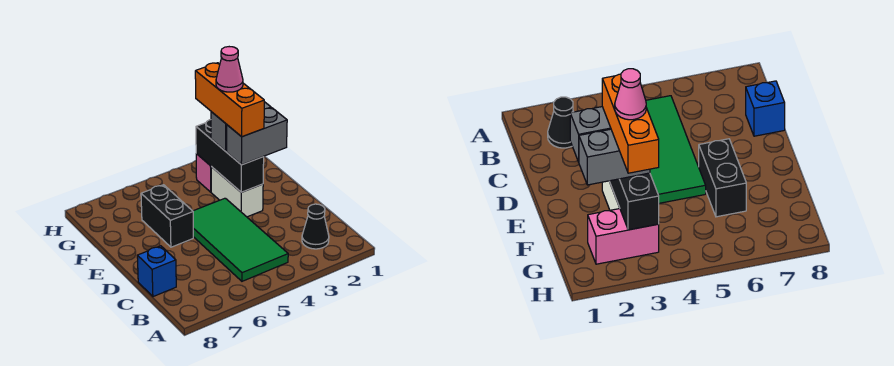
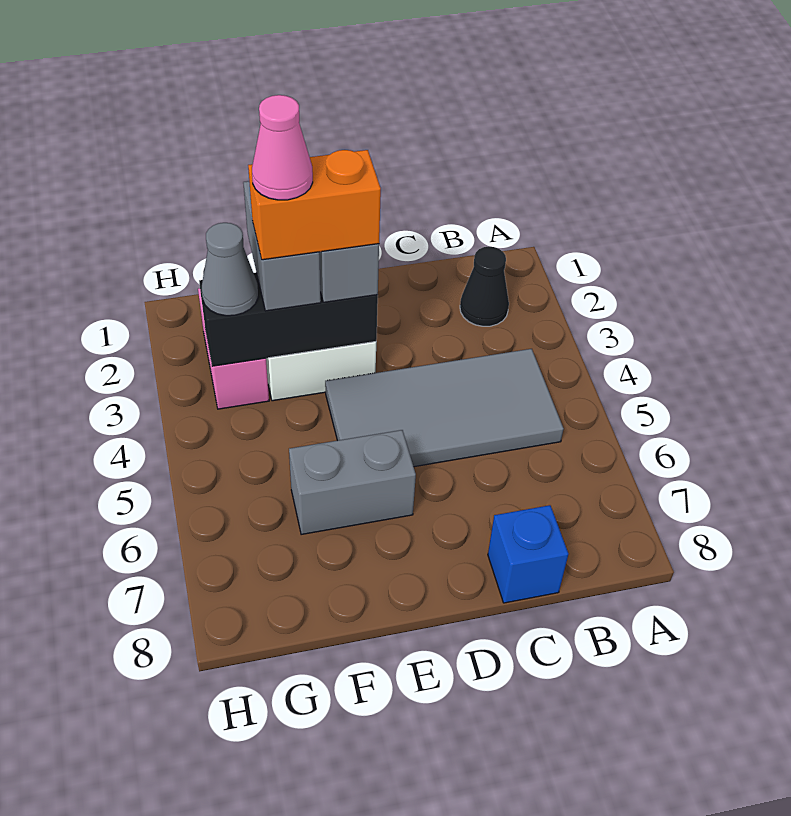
green 2x4 tile [193,198,288,281] -> grey 2x4 tile [325,349,564,467]
orange 1x3 brick [195,63,264,137] -> orange 1x2 brick [248,150,381,260]
black 1x2 brick [141,185,193,247] -> grey 1x2 brick [289,430,416,535]
none -> grey 1x1 cone [202,223,258,316]

